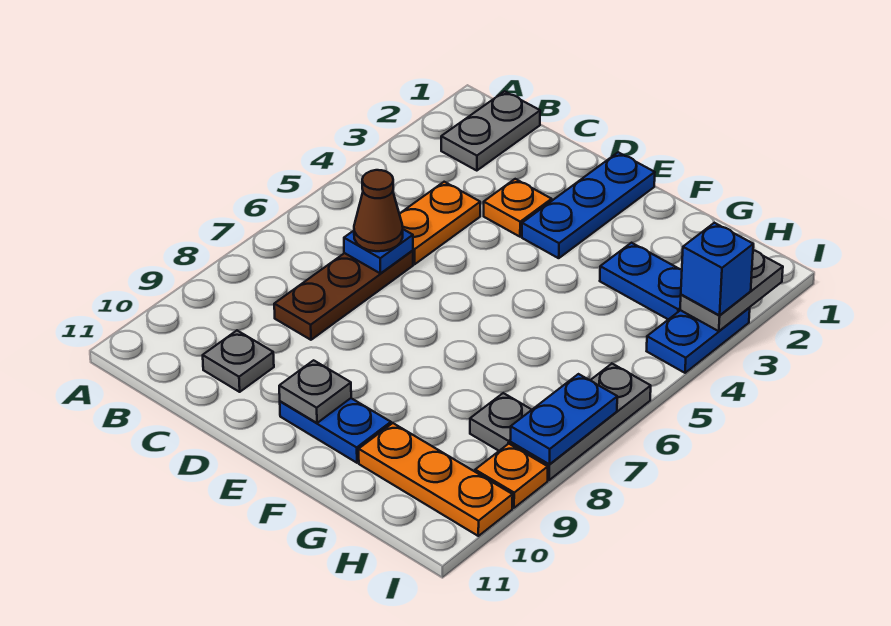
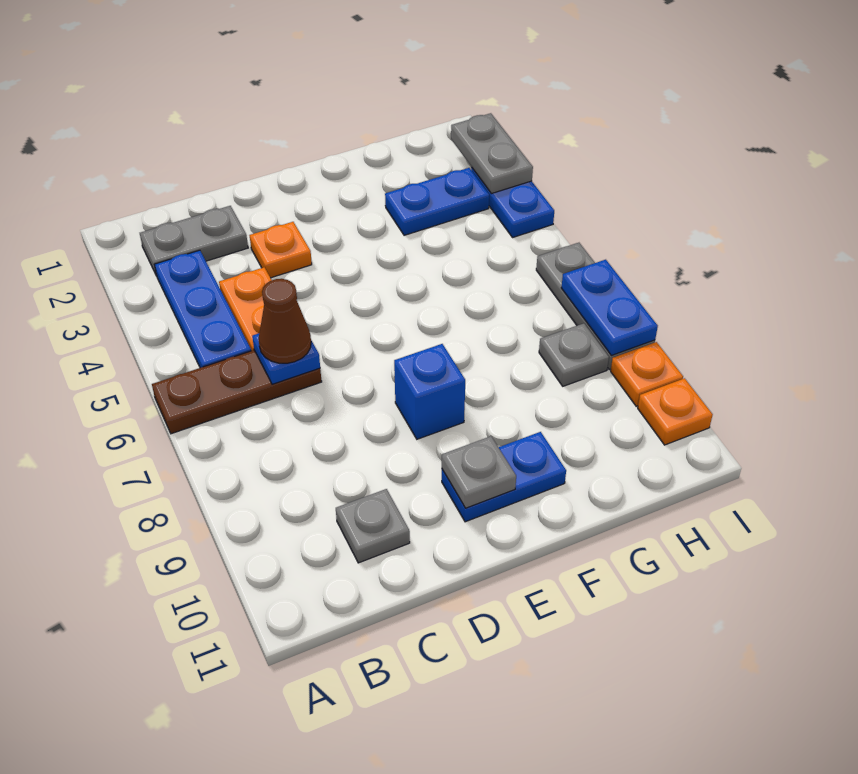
grey 1x2 plate [441,91,540,171] -> grey 1x2 plate turned to [140,206,248,276]
brown 1x3 plate [274,250,413,340] -> brown 1x3 plate turned to [152,350,322,434]
blue 1x3 plate [522,152,655,258] -> blue 1x3 plate moved to [154,250,251,368]
orange 1x3 plate [359,423,513,536] -> orange 1x1 plate [638,378,713,445]
blue 1x1 brick [681,223,753,315] -> blue 1x1 brick moved to [394,344,465,439]

